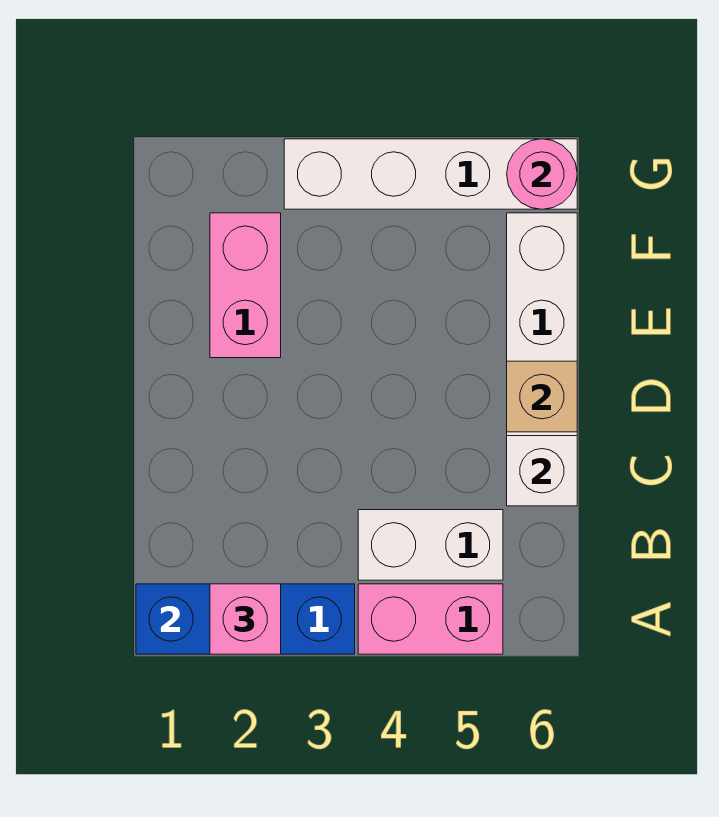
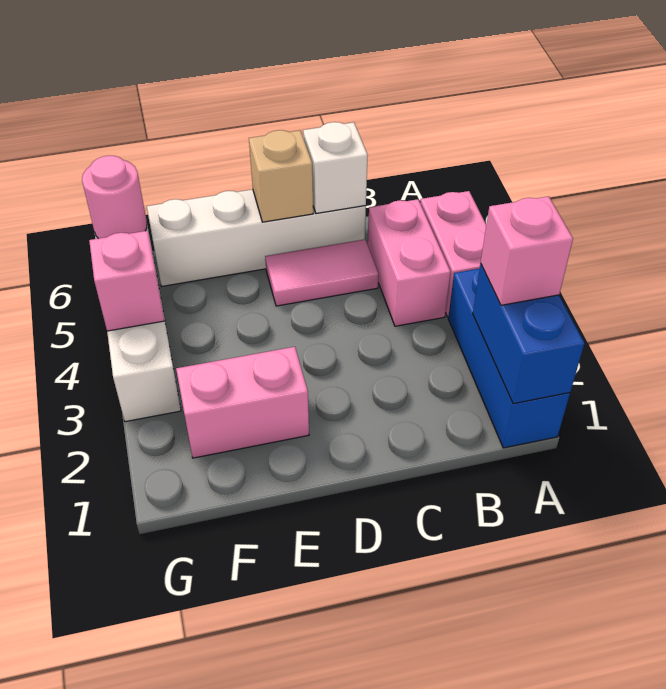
white 1x2 brick [358,510,503,580] -> pink 1x2 brick [368,199,450,326]
none -> pink 1x2 tile [265,239,379,306]
none -> pink 1x1 brick [89,231,164,331]

